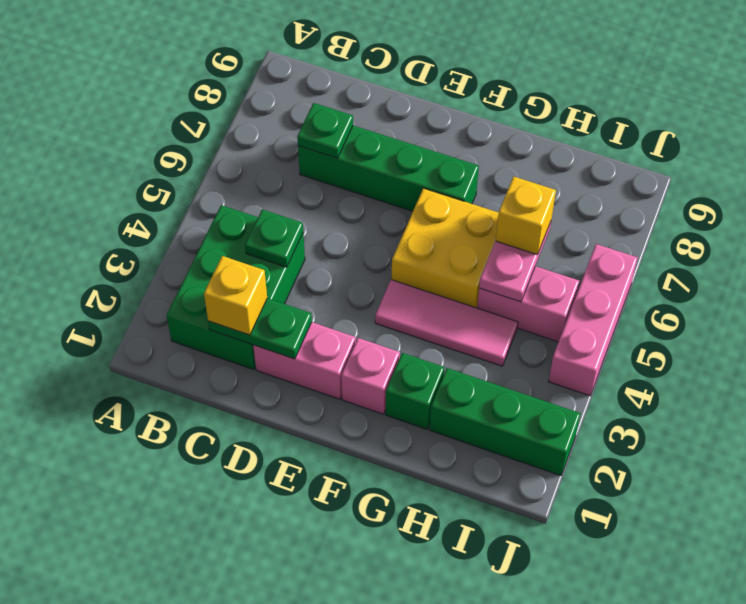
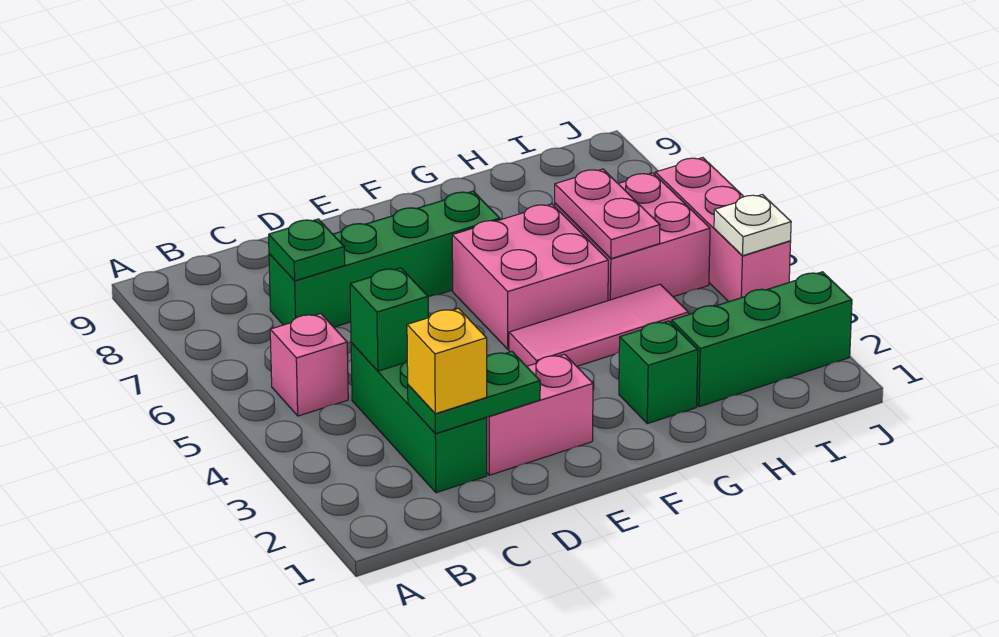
green 2x3 brick [167,205,305,370] -> green 1x3 brick [351,343,487,493]
green 1x1 plate [245,209,303,267] -> green 1x1 brick [350,268,428,371]
pink 1x1 brick [341,338,400,414] -> pink 1x1 brick moved to [270,314,348,416]
yellow 2x2 brick [392,188,499,308] -> pink 2x2 brick [452,204,608,349]
pink 1x2 brick [477,266,579,342] -> pink 2x2 brick [555,173,710,301]
yellow 1x1 brick [496,177,556,255] -> none
none -> white 1x1 plate [714,195,791,256]

